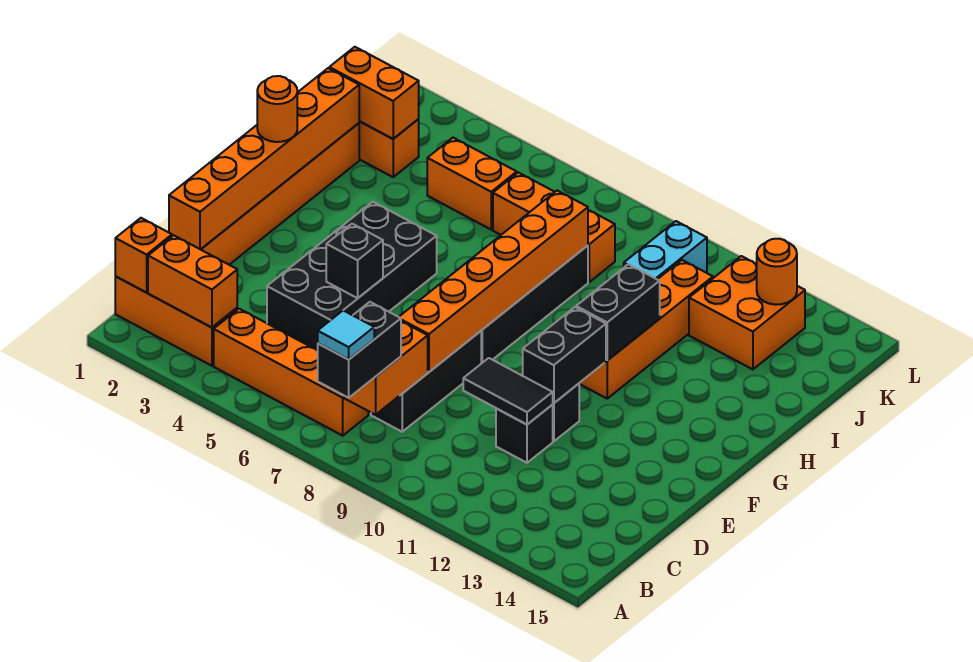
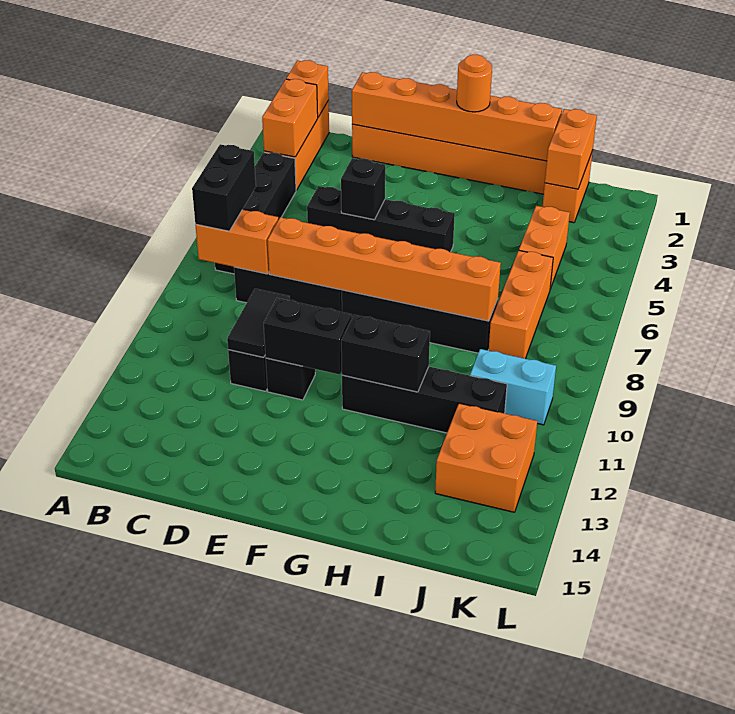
black 1x2 brick [317,302,401,398] -> black 1x2 brick turned to [192,144,256,231]
cyan 1x1 tile [318,310,374,360] -> none
orange 1x4 brick [214,309,368,436] -> black 1x4 brick [215,152,296,274]
black 2x4 brick [267,202,437,350] -> black 1x4 brick [307,186,455,252]
orange 1x4 brick [579,260,713,398] -> black 1x4 brick [342,367,507,433]
orange 1x1 round brick [757,239,797,305] -> none

